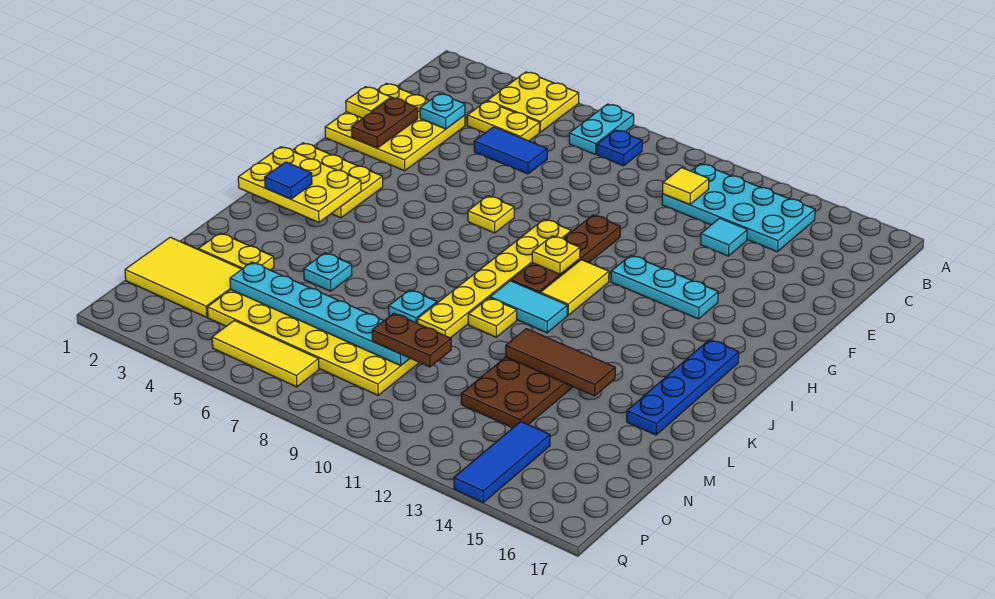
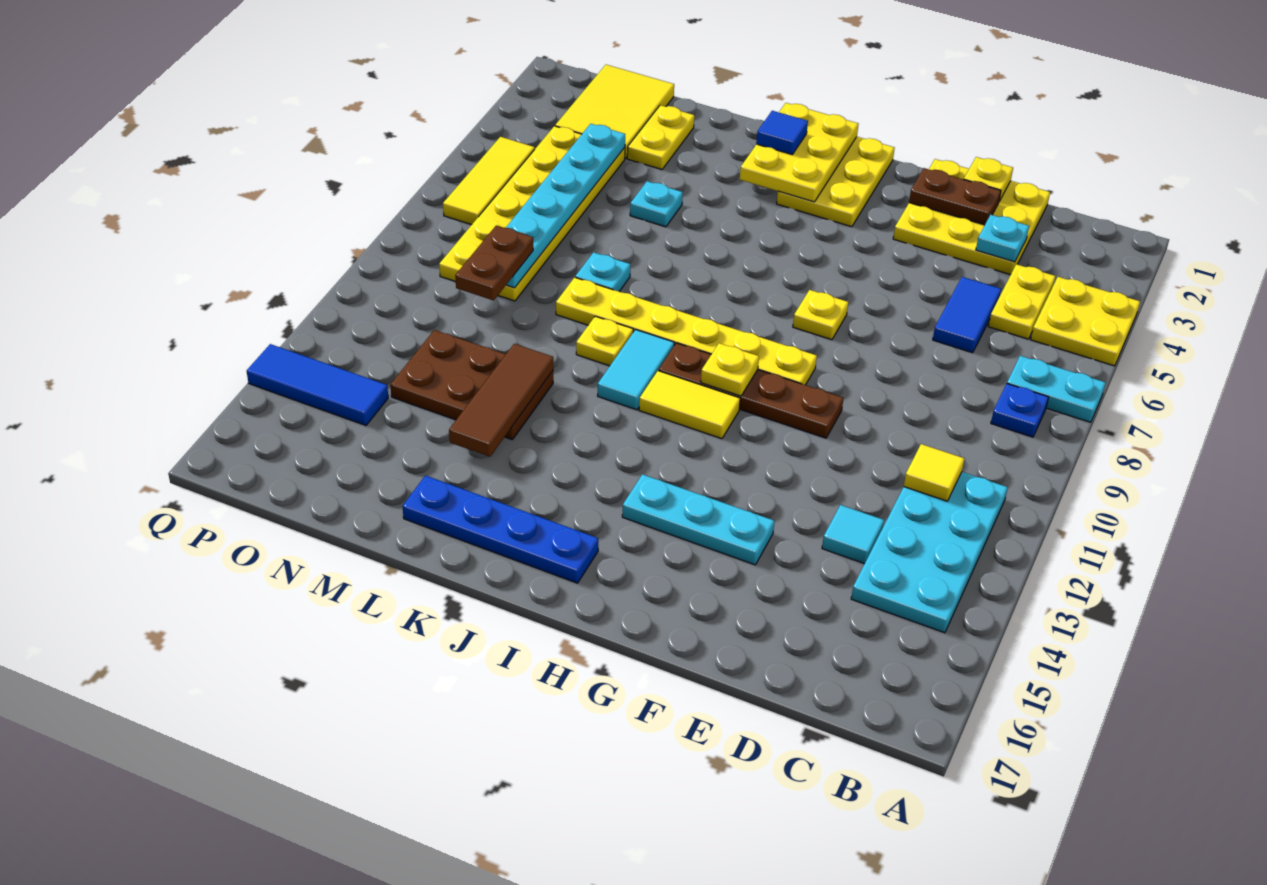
cyan 1x3 plate [611,255,718,319] -> cyan 1x3 plate turned to [622,474,774,565]

